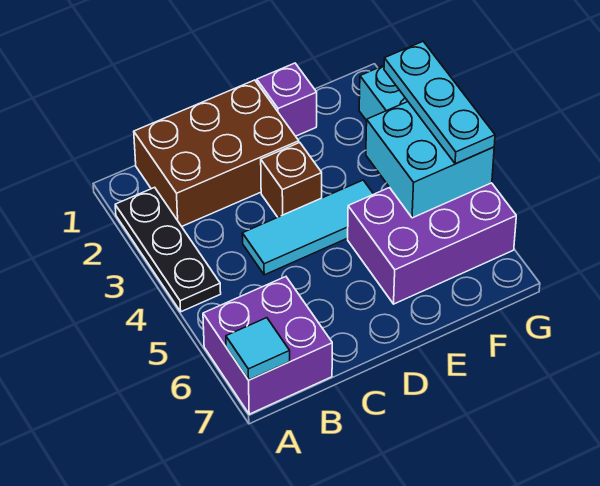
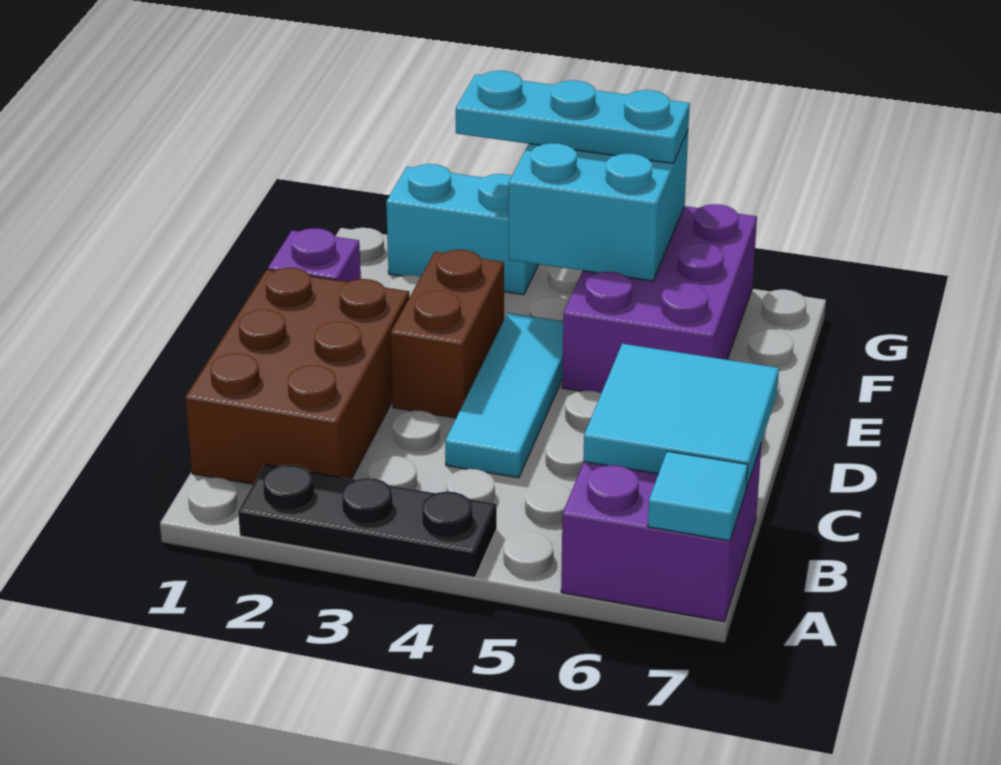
none -> cyan 2x2 tile [583,344,779,488]
brown 1x1 brick [261,142,322,217] -> brown 1x2 brick [391,250,504,418]

